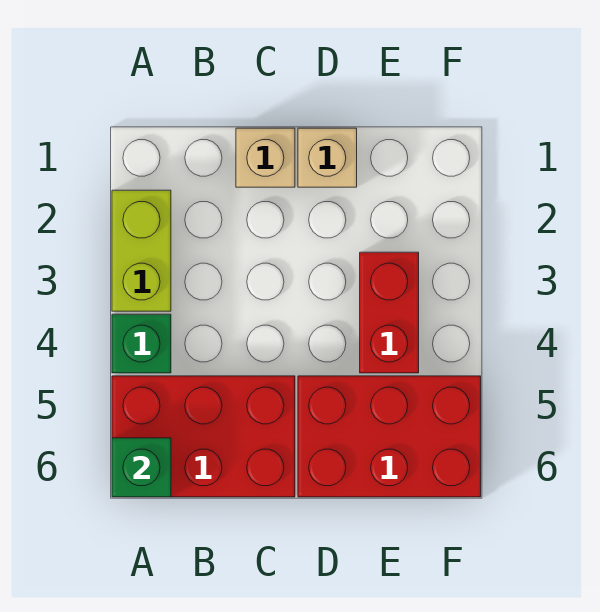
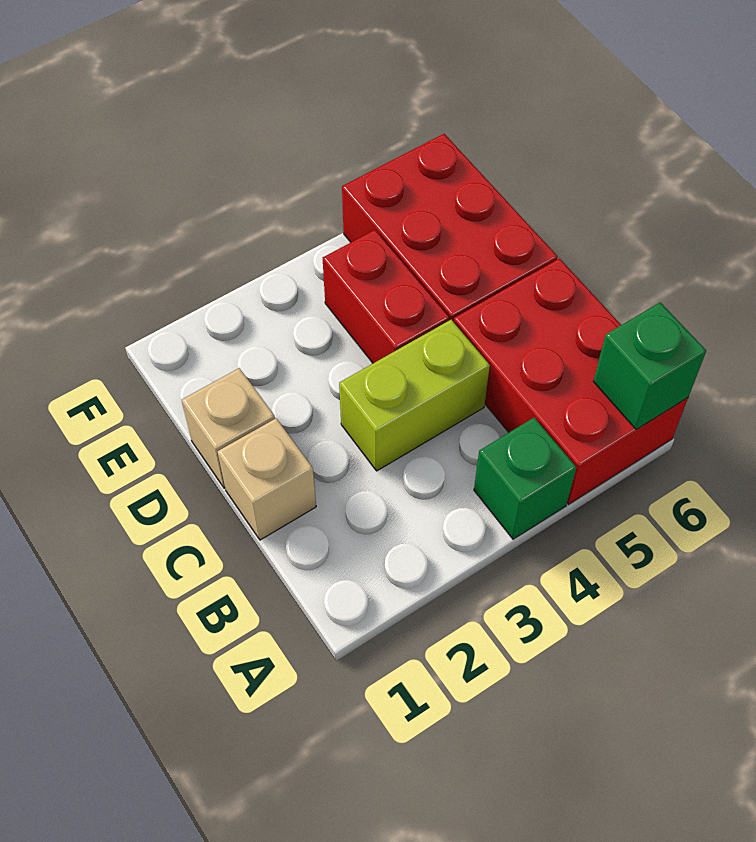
lime 1x2 brick [112,190,171,311] -> lime 1x2 brick moved to [339,320,490,471]
red 1x2 brick [360,252,419,373] -> red 1x2 brick turned to [323,230,449,363]

